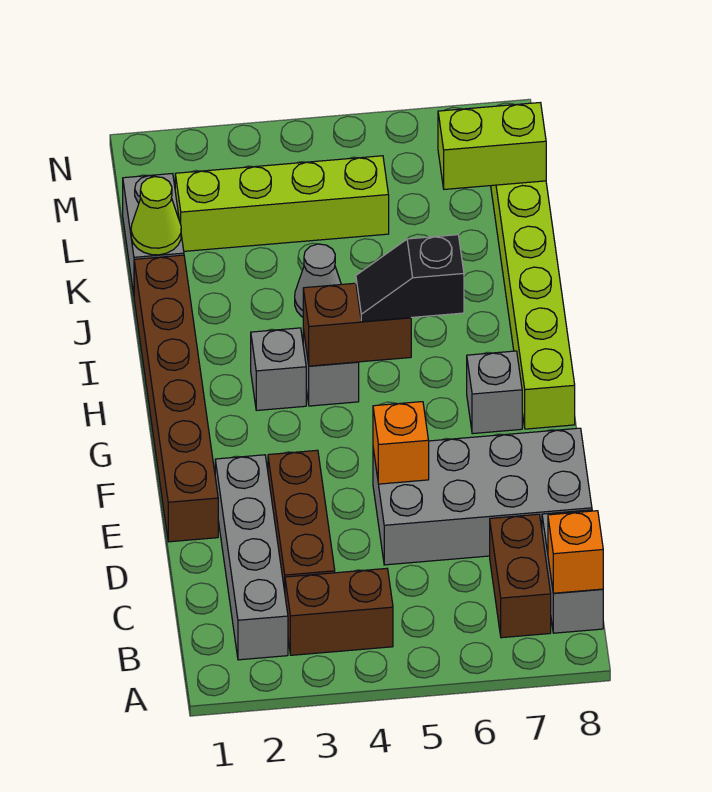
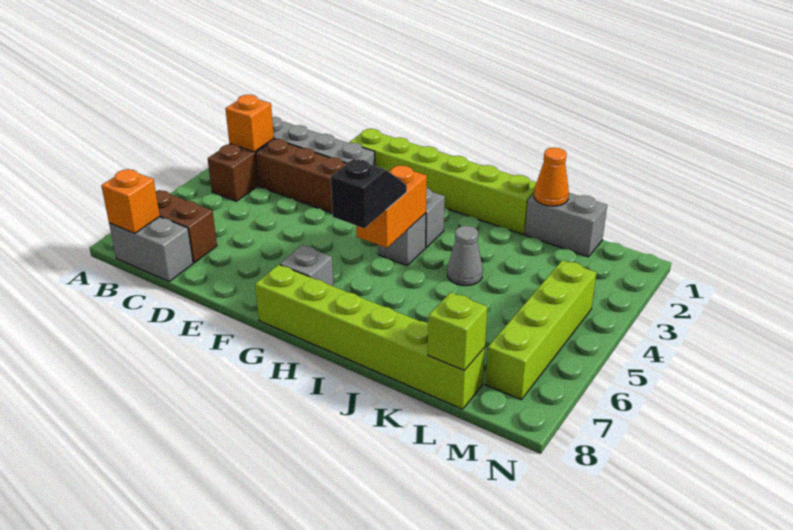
grey 2x4 brick [373,428,592,565] -> none
brown 1x6 brick [134,255,218,542] -> lime 1x6 brick [349,129,536,235]
orange 1x1 brick [373,402,429,484] -> orange 1x1 brick moved to [225,95,274,152]
brown 1x2 brick [303,283,411,366] -> orange 1x2 brick [356,166,427,248]
lime 1x1 cone [131,177,181,255] -> orange 1x1 cone [534,148,569,206]
lime 1x4 brick [175,156,389,251] -> lime 1x4 brick moved to [485,260,597,400]
lime 1x2 brick [438,103,546,189] -> lime 1x1 brick [428,292,487,371]

